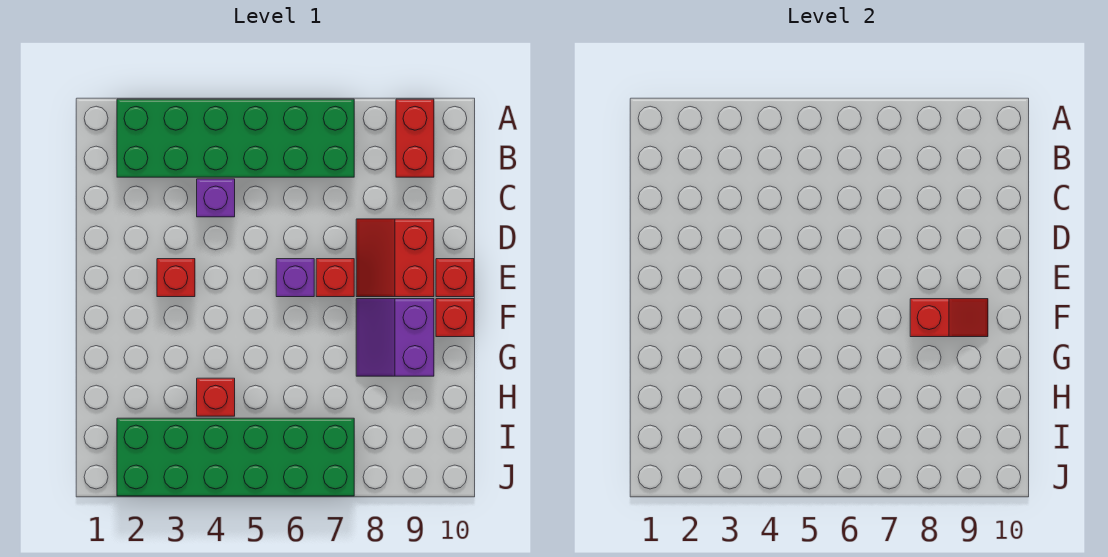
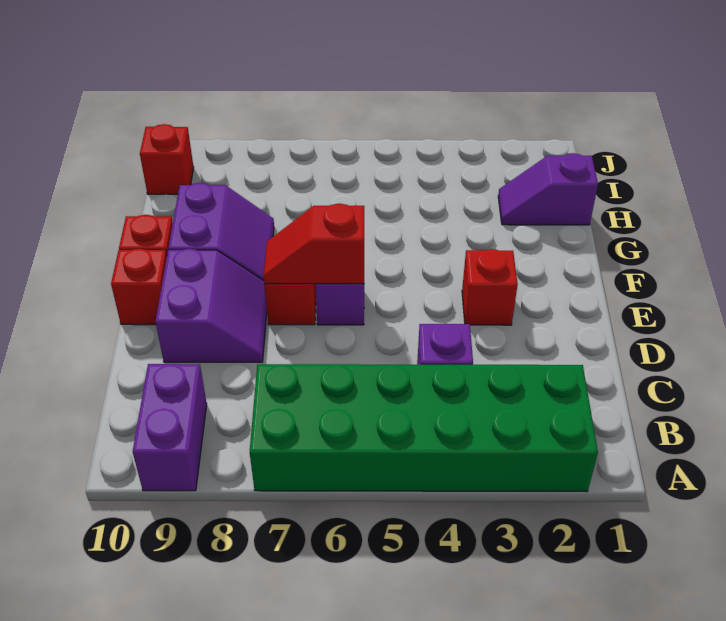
red 1x2 brick [396,99,434,177] -> purple 1x2 brick [133,364,207,491]
red 2x2 slope [356,219,434,297] -> purple 2x2 slope [156,248,267,362]
red 1x2 slope [910,299,988,337] -> red 1x2 slope moved to [264,203,364,284]
none -> purple 1x2 slope [498,153,598,225]
red 1x1 brick [197,378,235,416] -> red 1x1 brick moved to [140,124,194,194]
green 2x6 brick [117,418,354,496] -> none

